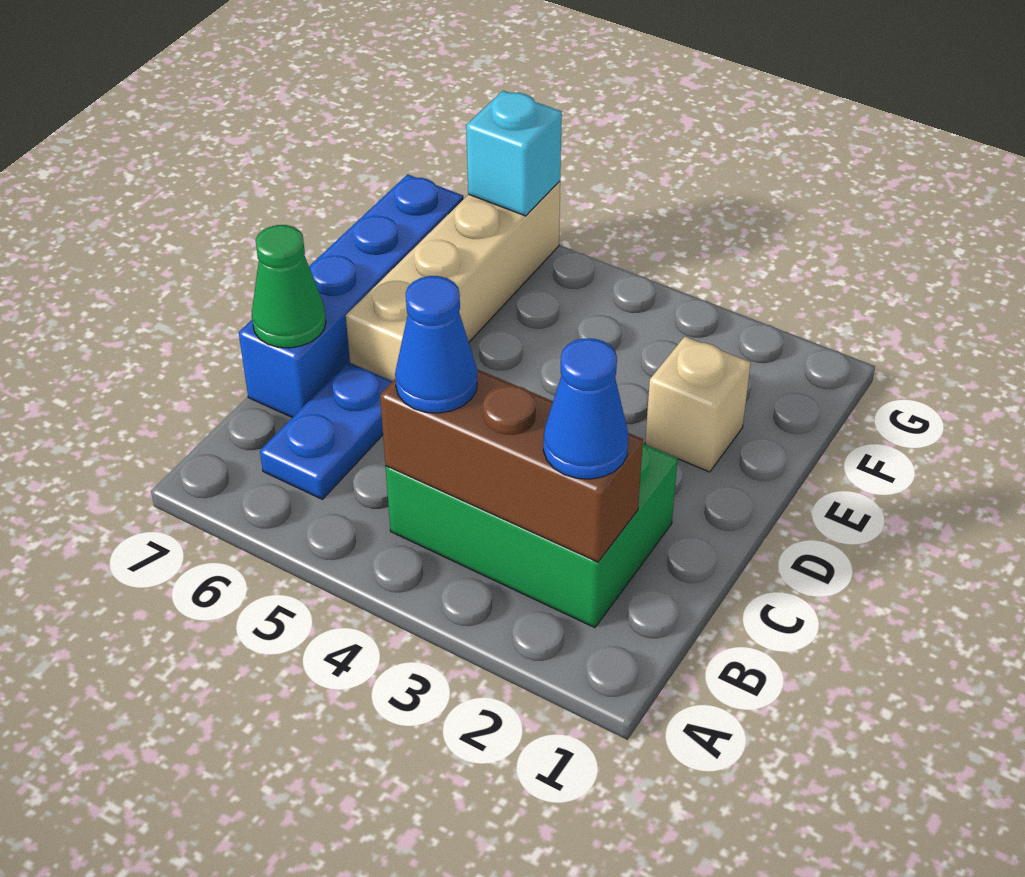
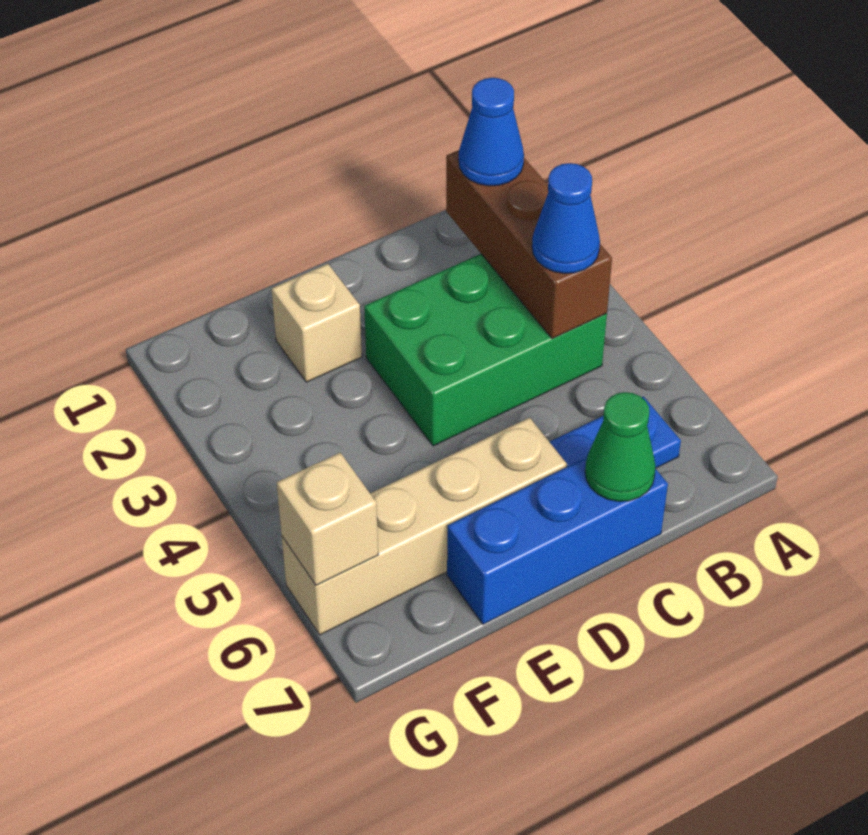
green 2x3 brick [386,444,678,628] -> green 2x3 brick turned to [364,254,607,446]
blue 1x4 brick [239,174,464,418] -> blue 1x3 brick [447,457,668,624]
cyan 1x1 brick [466,91,562,216] -> tan 1x1 brick [277,453,378,585]

